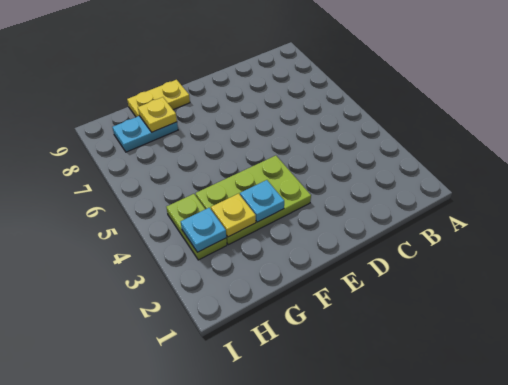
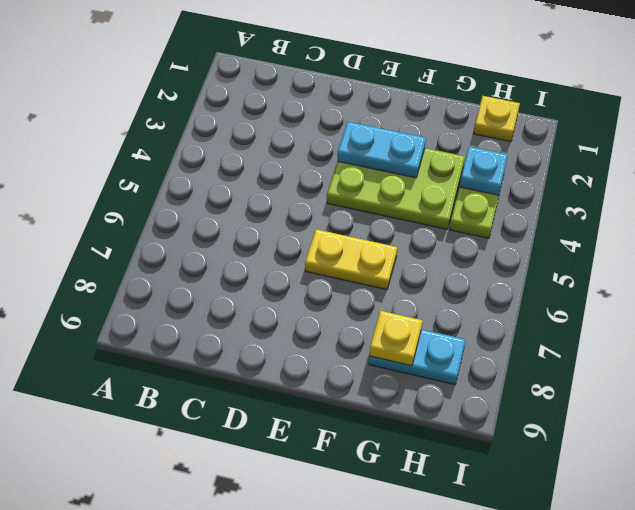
cyan 1x1 plate [240,180,284,222] -> cyan 1x2 plate [338,122,426,178]
yellow 1x2 plate [127,80,190,117] -> yellow 1x2 plate moved to [305,229,397,290]
yellow 1x1 plate [211,194,256,237] -> yellow 1x1 plate moved to [474,96,520,142]

